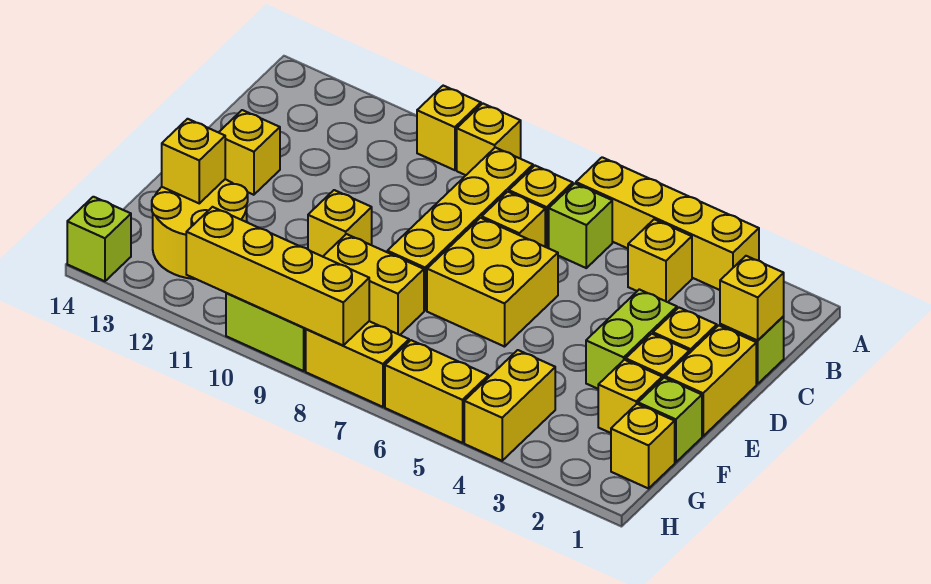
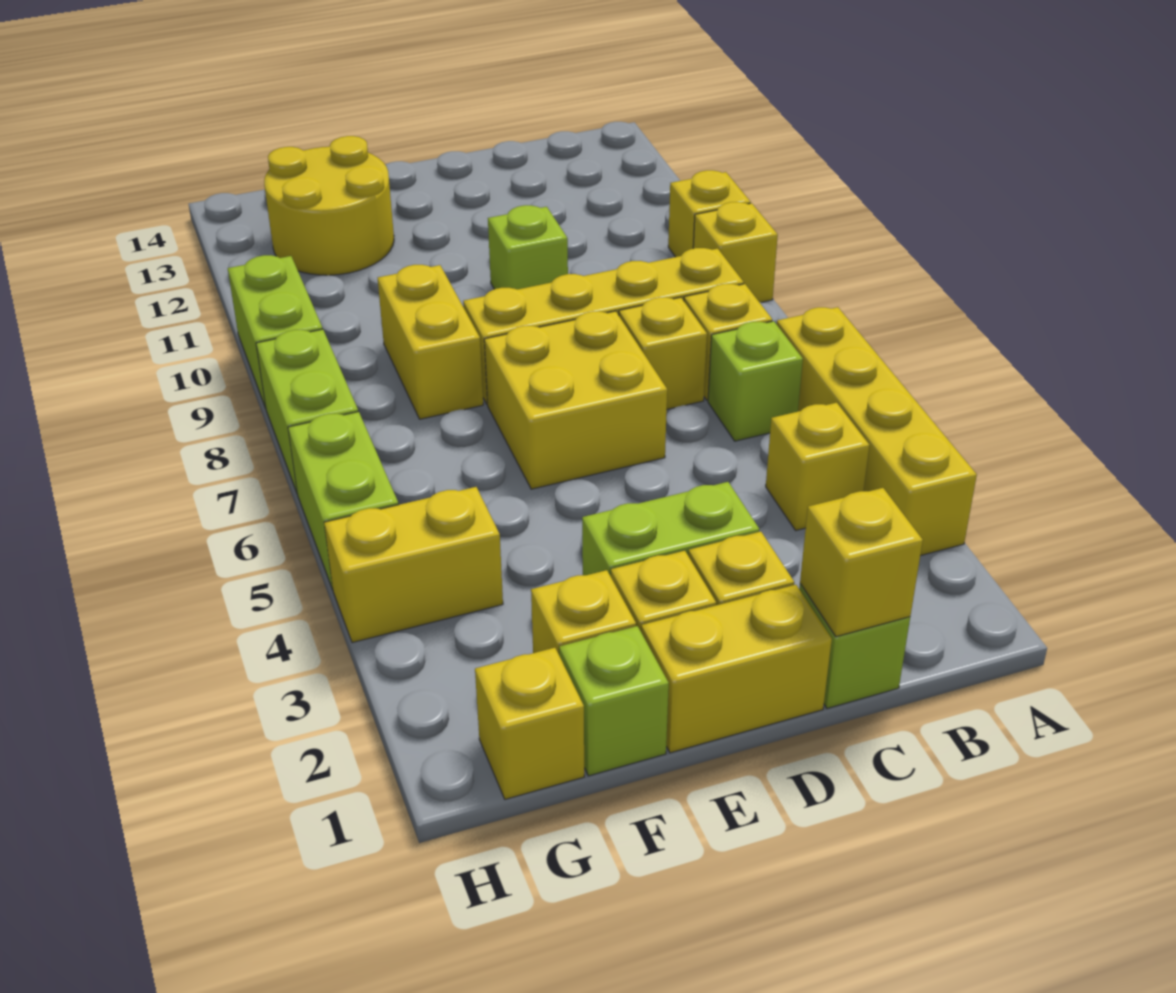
yellow 1x1 brick [219,110,280,195] -> none
yellow 1x1 brick [308,190,372,257] -> none
yellow 1x1 brick [162,119,225,203] -> none
yellow 1x2 brick [385,340,488,443] -> lime 1x2 brick [288,412,398,590]
yellow 1x2 brick [306,321,409,407] -> lime 1x2 brick [256,329,358,492]
yellow 1x4 brick [186,207,369,345] -> none
lime 1x1 brick [67,197,131,281] -> lime 1x1 brick moved to [488,205,568,289]

